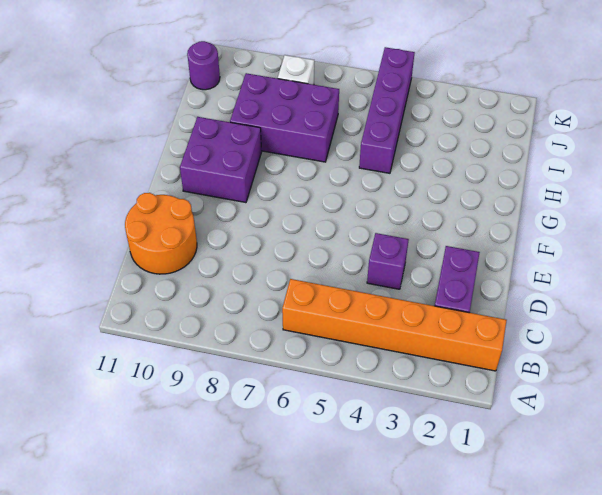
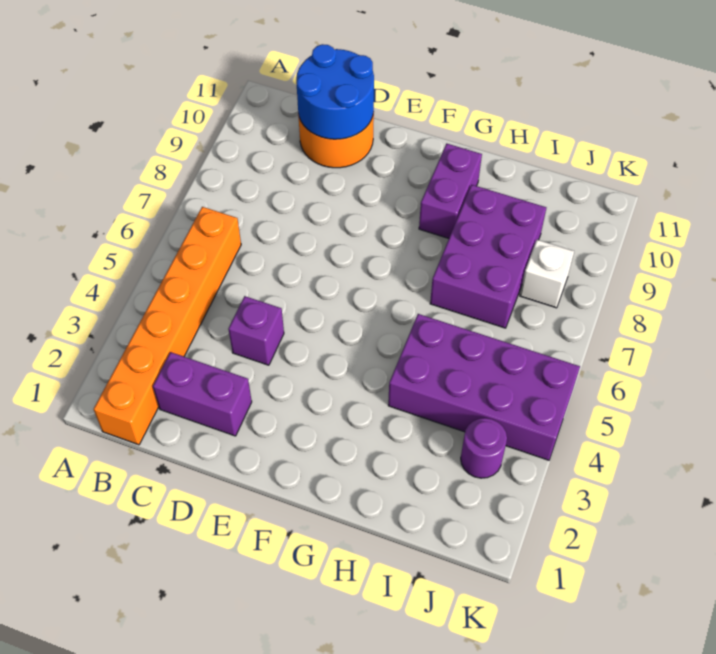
none -> blue 2x2 round brick [296,44,374,139]
purple 2x2 brick [180,117,262,203] -> purple 1x2 brick [419,144,482,238]
purple 1x4 brick [359,47,415,173] -> purple 2x4 brick [388,314,580,460]
purple 1x1 round brick [187,41,220,90] -> purple 1x1 round brick moved to [461,418,507,478]

